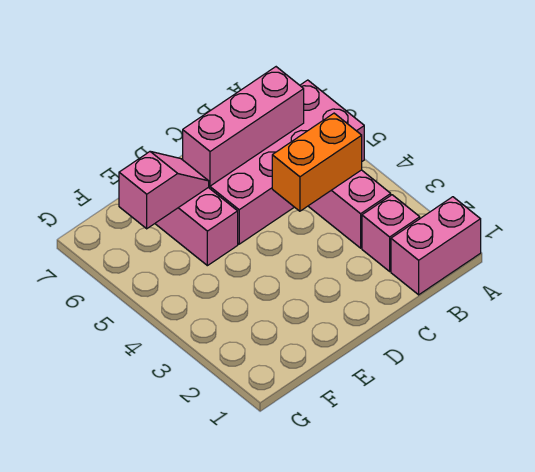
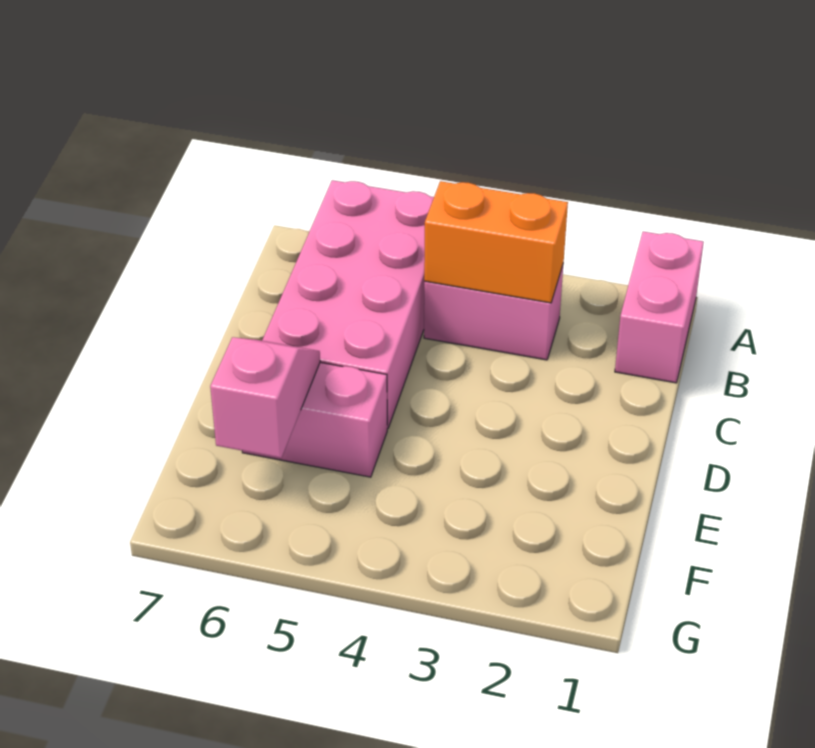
pink 1x1 brick [362,195,420,271] -> none
orange 1x2 brick [272,113,362,211] -> orange 1x2 brick turned to [424,181,568,303]
pink 1x3 brick [183,67,304,186] -> none

